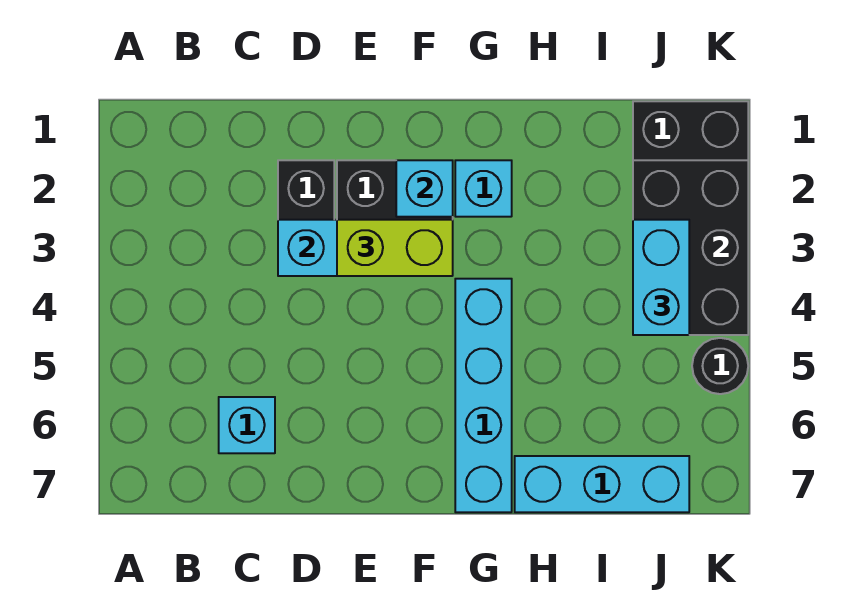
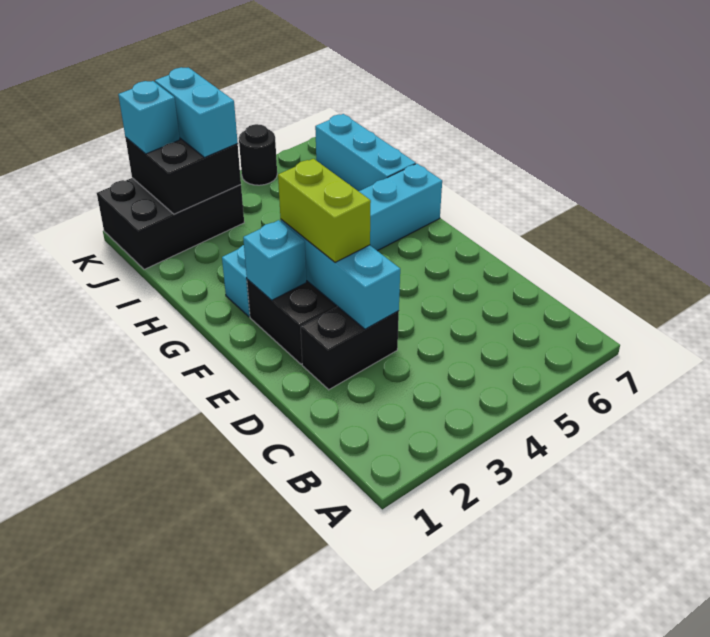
cyan 1x1 brick [219,397,275,453] -> cyan 1x1 brick moved to [118,81,180,154]
black 2x3 brick [633,160,748,335] -> black 2x2 brick [125,137,241,214]
cyan 1x2 brick [633,220,689,335] -> cyan 1x2 brick turned to [155,67,238,157]

